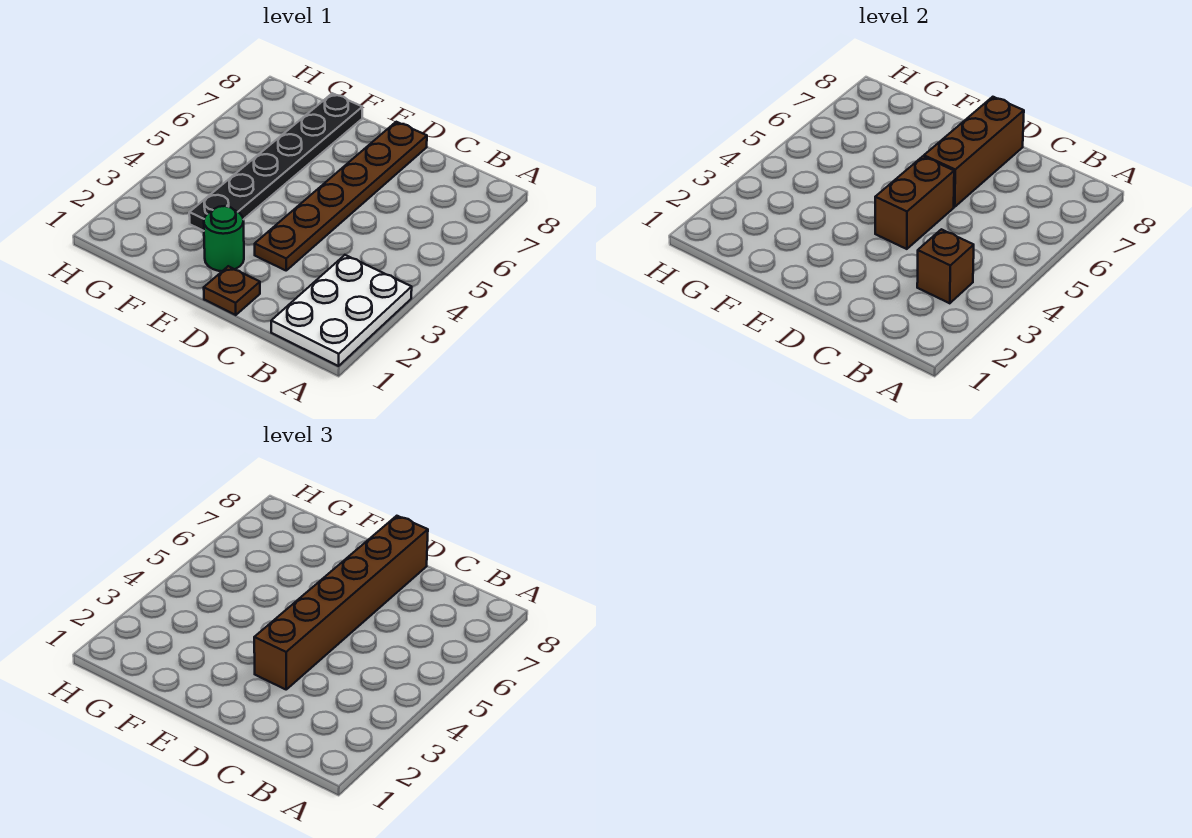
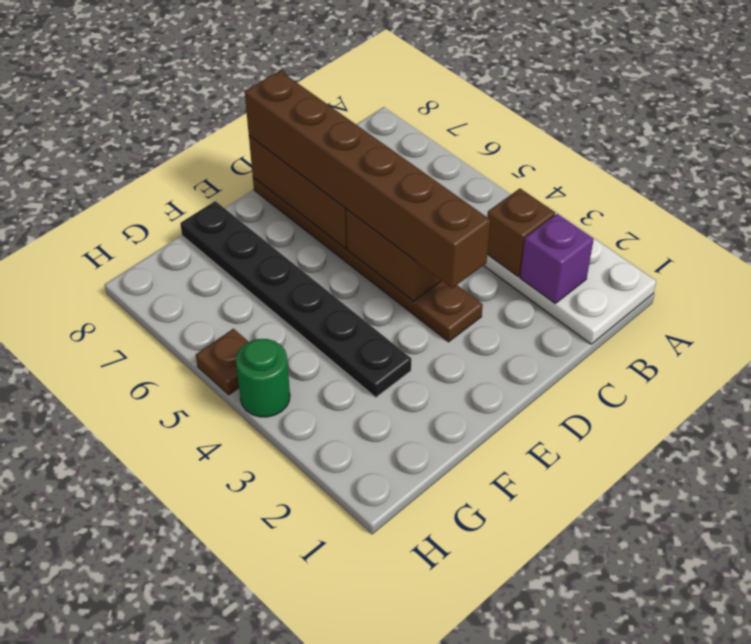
none -> purple 1x1 brick [520,214,594,303]
brown 1x1 plate [204,266,260,315] -> brown 1x1 plate moved to [196,329,249,395]
green 1x1 round brick [204,206,244,271] -> green 1x1 round brick moved to [236,339,290,417]

